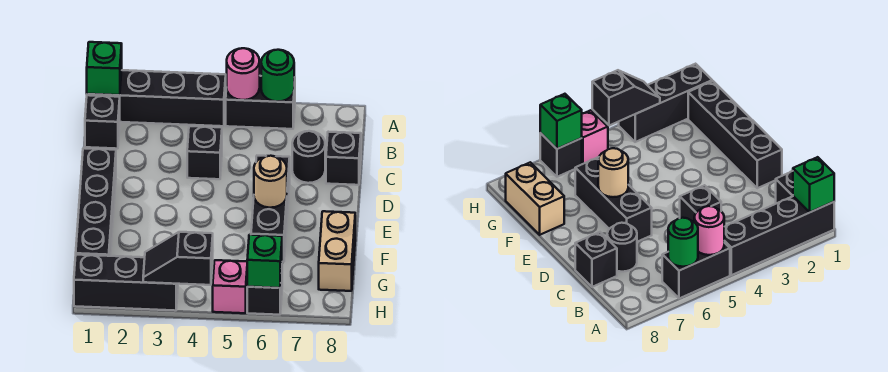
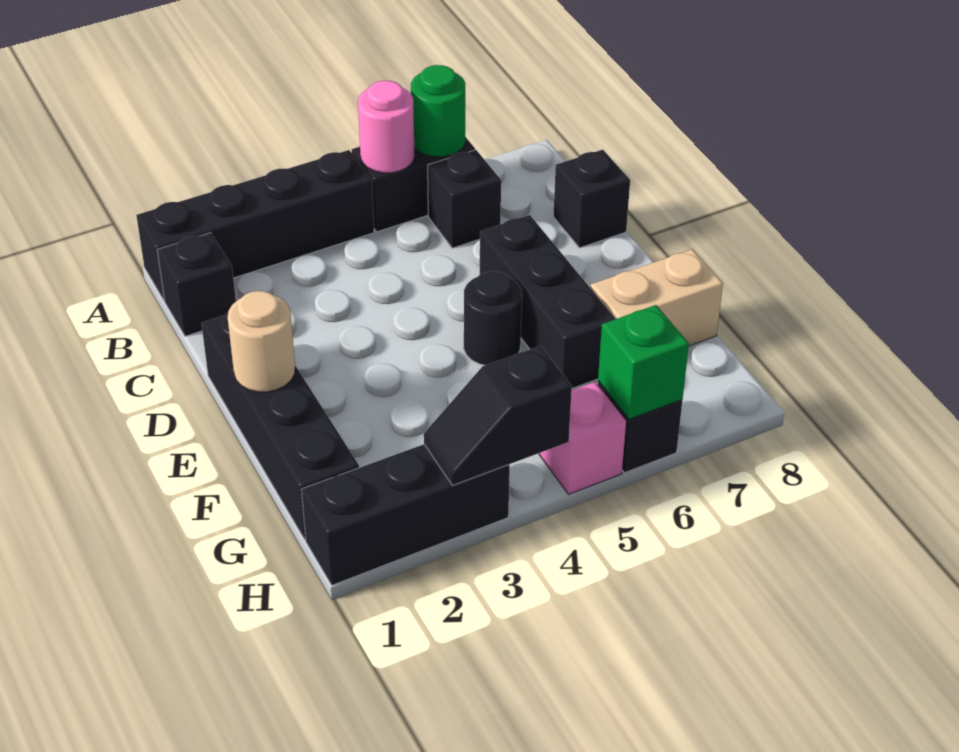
green 1x1 brick [87,42,122,95] -> none
black 1x1 brick [187,126,222,179] -> black 1x1 brick moved to [428,150,501,248]
black 1x1 round brick [292,131,325,183] -> black 1x1 round brick moved to [464,271,522,365]
tan 1x1 round brick [254,156,287,208] -> tan 1x1 round brick moved to [228,291,295,392]
tan 1x2 brick [319,211,355,291] -> tan 1x2 brick turned to [590,249,723,346]

